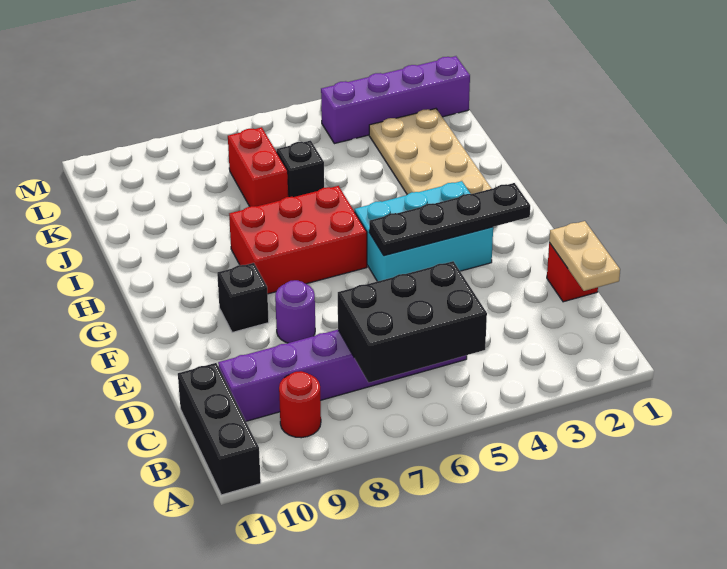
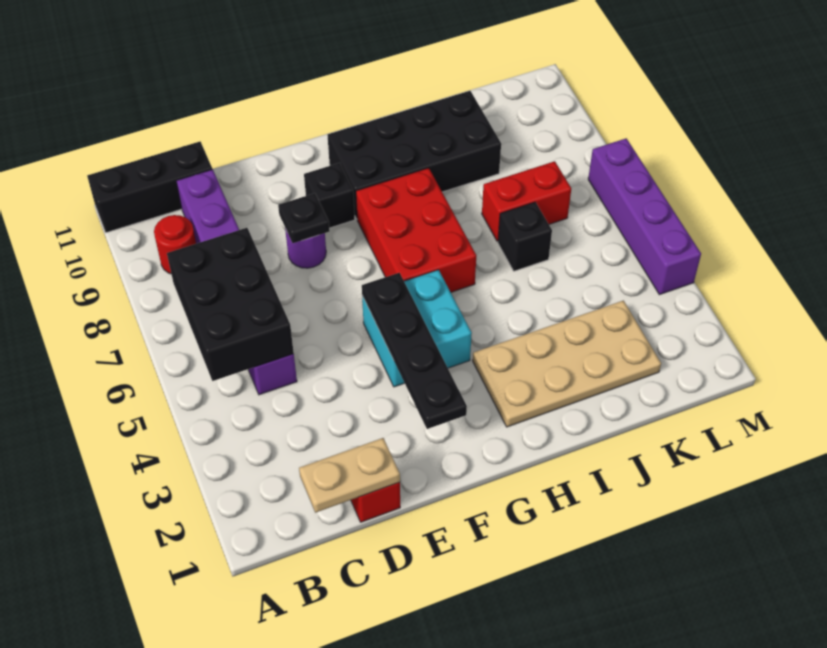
none -> black 1x1 plate [278,193,330,243]
cyan 2x3 brick [355,181,493,281] -> cyan 2x2 brick [362,270,472,387]
none -> black 2x4 brick [328,91,501,219]
purple 1x4 brick [321,56,470,144] -> purple 1x4 brick moved to [588,138,701,295]

